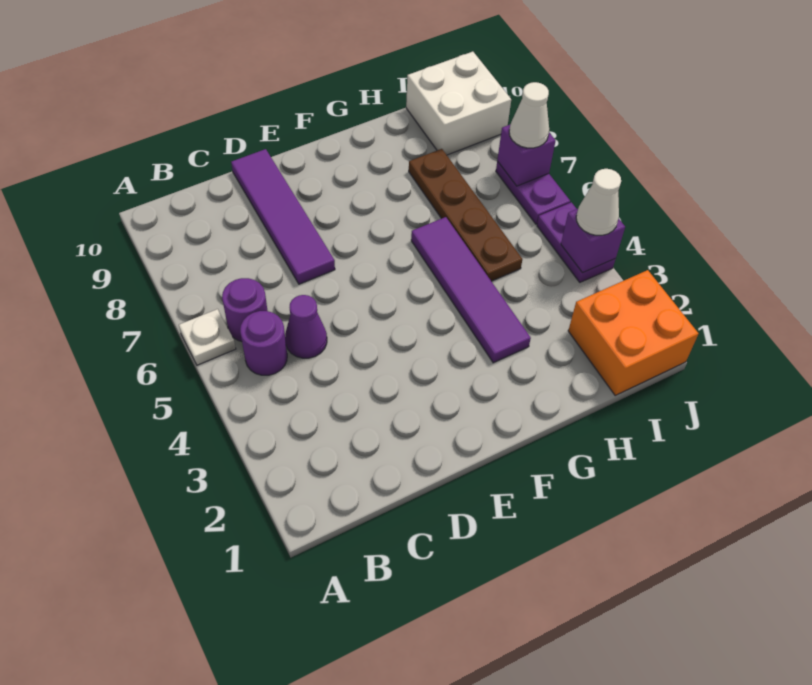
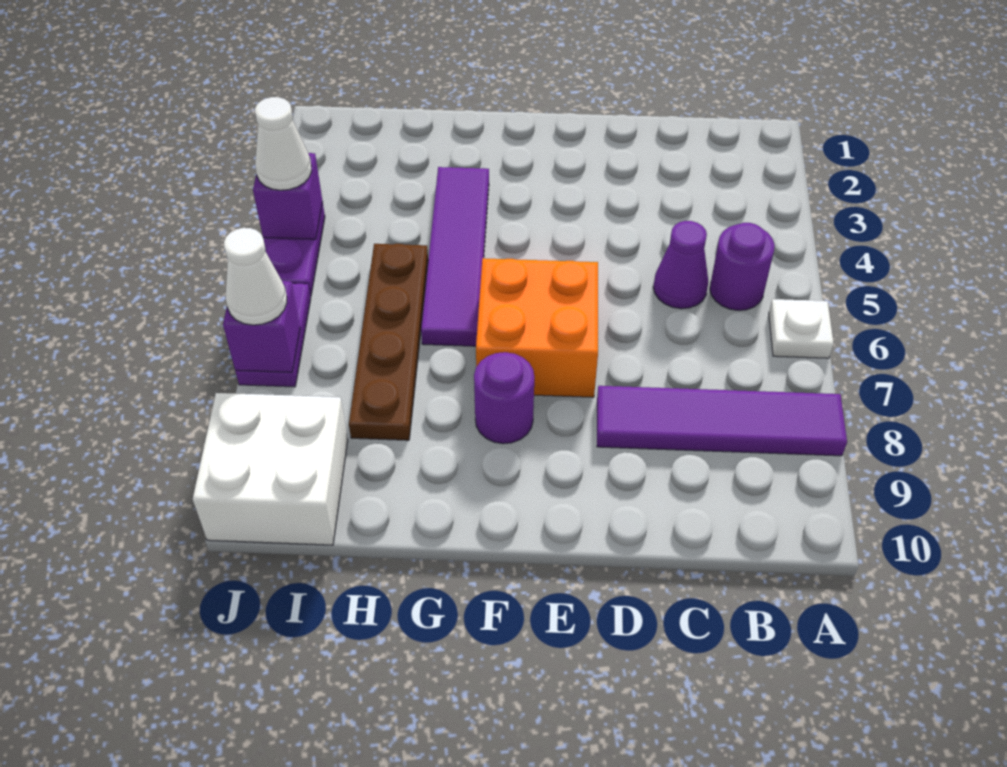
purple 1x1 round brick [222,278,268,341] -> purple 1x1 round brick moved to [474,352,534,444]
purple 1x4 tile [231,149,335,284] -> purple 1x4 tile turned to [597,386,847,456]
orange 2x2 brick [568,270,698,395] -> orange 2x2 brick moved to [476,258,598,397]

